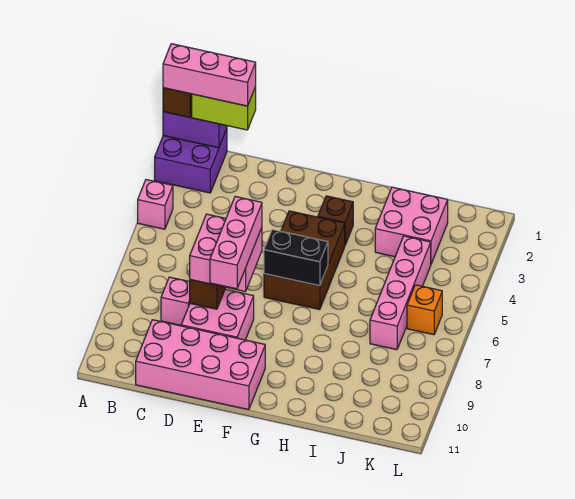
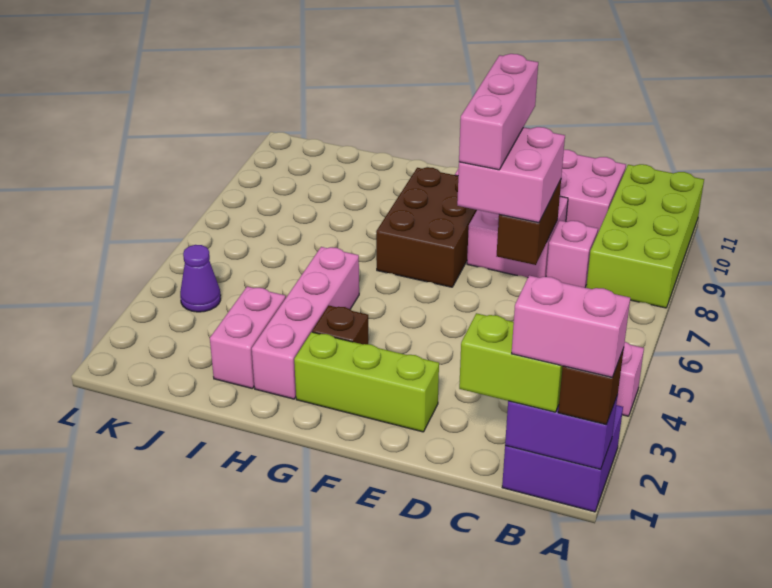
pink 1x3 brick [163,44,256,106] -> pink 1x2 brick [512,276,630,377]
none -> lime 2x4 brick [586,164,704,308]
none -> lime 1x3 brick [294,332,439,432]
brown 2x3 brick [264,211,345,310] -> brown 2x3 brick moved to [376,167,477,287]
black 1x2 brick [264,229,328,286] -> none
pink 2x2 brick [375,187,448,264] -> pink 1x2 brick [210,286,286,389]
pink 1x4 brick [370,236,431,350] -> pink 1x4 brick moved to [252,247,359,399]
none -> purple 1x1 cone [180,245,221,312]
orange 1x1 brick [407,285,442,335] -> none

